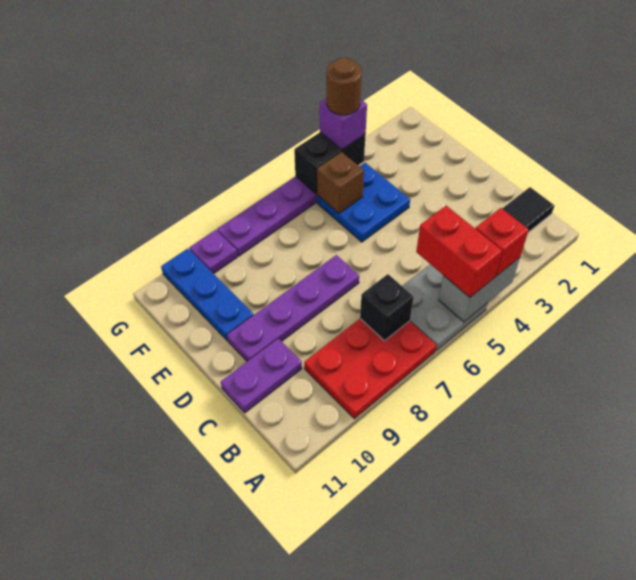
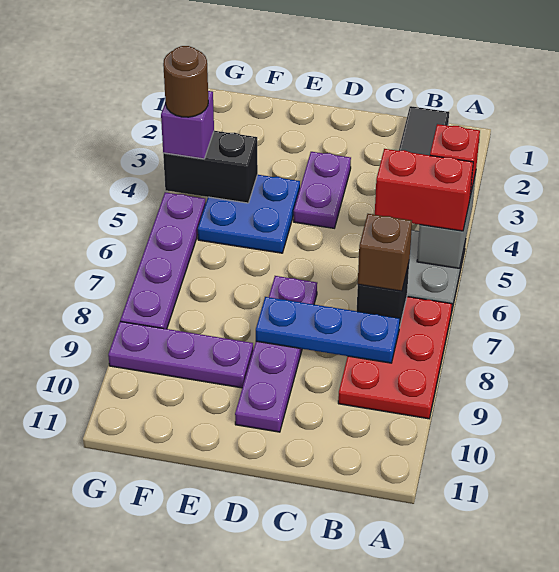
purple 1x2 plate [221,339,302,413] -> purple 1x2 plate moved to [294,152,351,228]
blue 1x3 plate [161,249,254,341] -> blue 1x3 plate moved to [256,297,400,363]
brown 1x1 brick [317,152,364,213] -> brown 1x1 brick moved to [358,214,412,291]
black 1x2 brick [294,132,366,194] -> black 1x2 brick turned to [163,131,258,203]
purple 1x1 plate [190,230,237,274] -> purple 1x3 plate [108,321,253,388]

